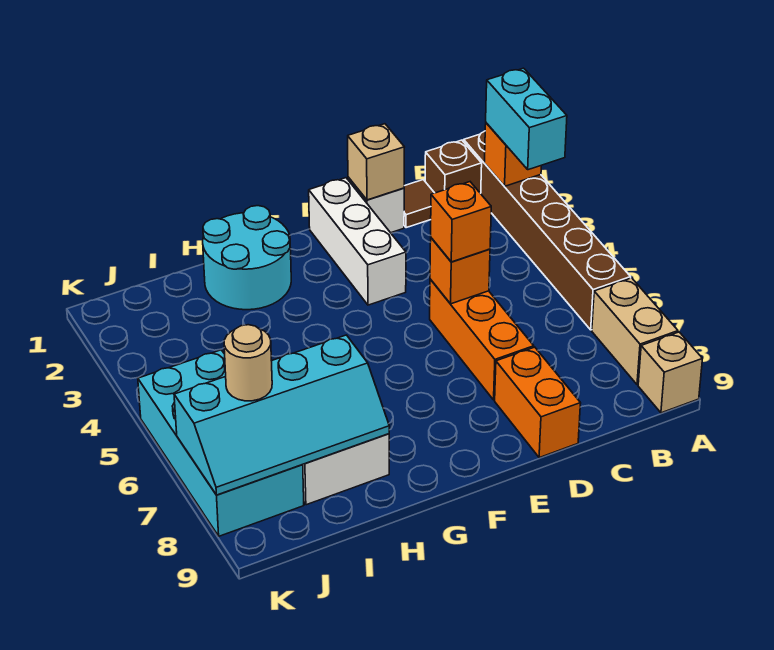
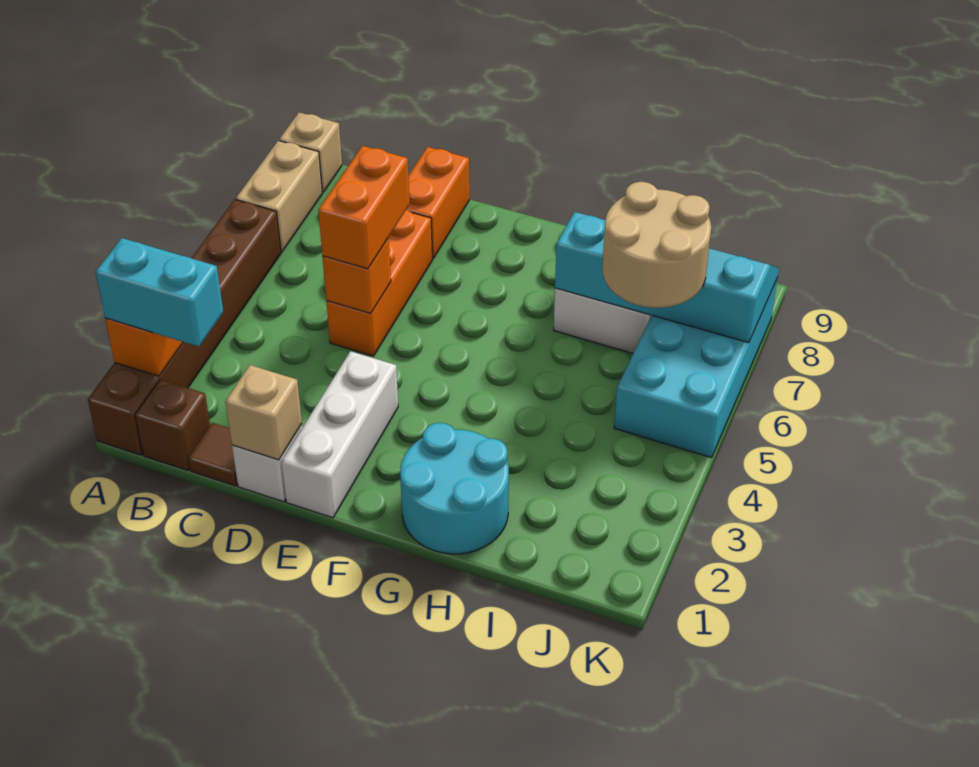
cyan 1x2 brick [486,68,567,170] -> cyan 1x2 brick turned to [96,238,223,347]
orange 1x1 brick [431,182,491,262] -> orange 1x2 brick [318,146,410,269]
tan 1x1 round brick [224,325,272,401] -> tan 2x2 round brick [602,182,711,308]

